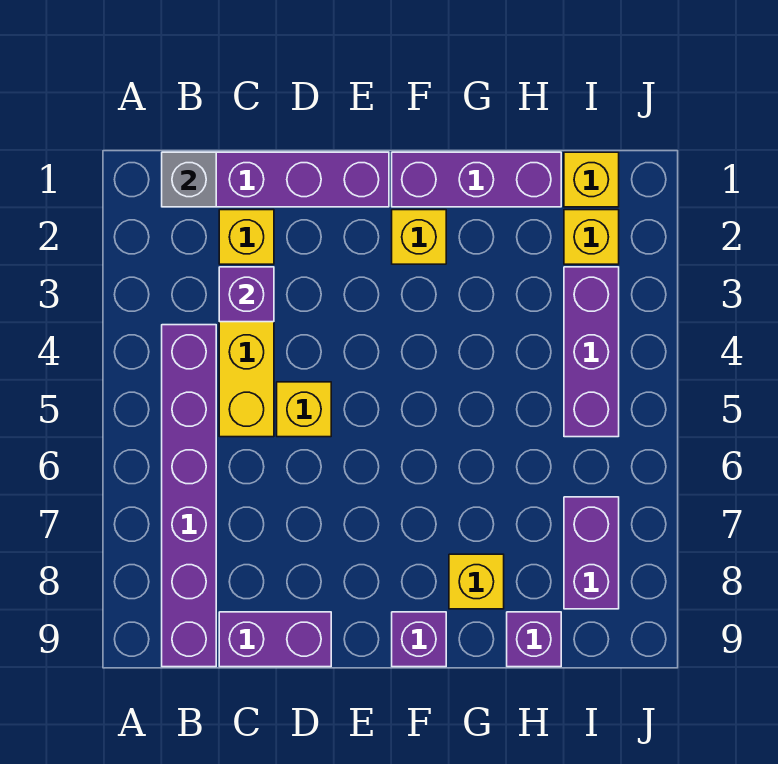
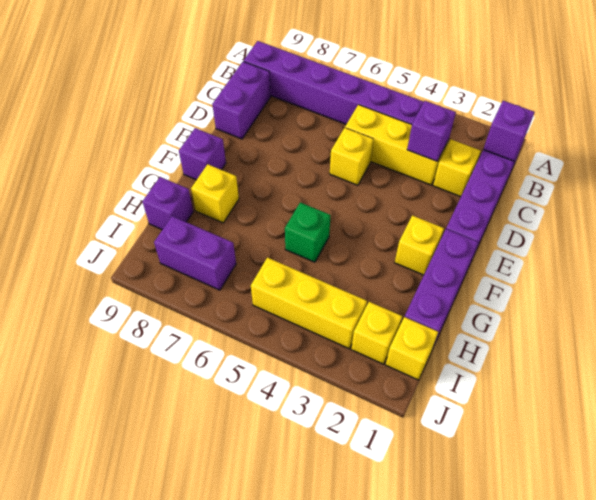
grey 1x1 brick [162,152,216,207] -> purple 1x1 brick [483,101,535,161]
none -> green 1x1 brick [285,203,331,262]
purple 1x3 brick [564,267,619,437] -> yellow 1x3 brick [251,258,367,349]

